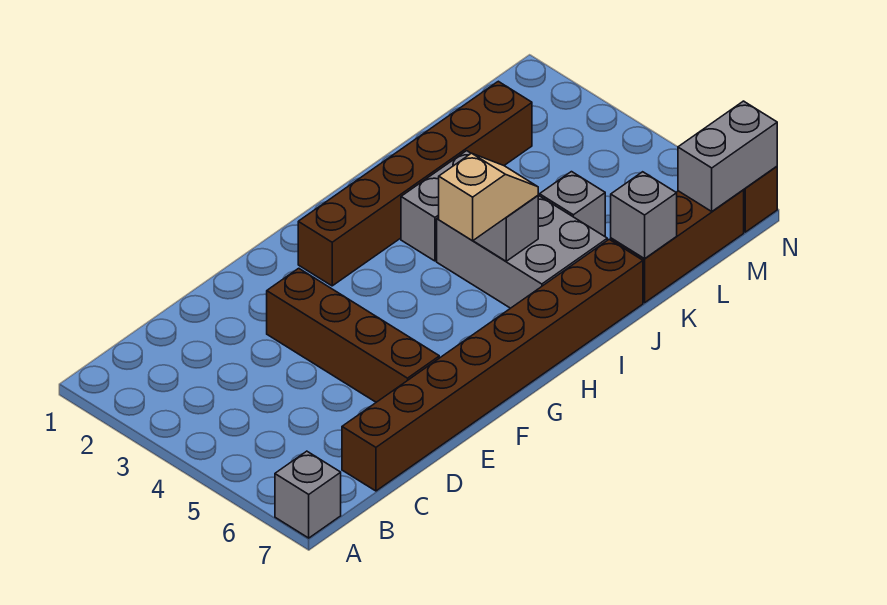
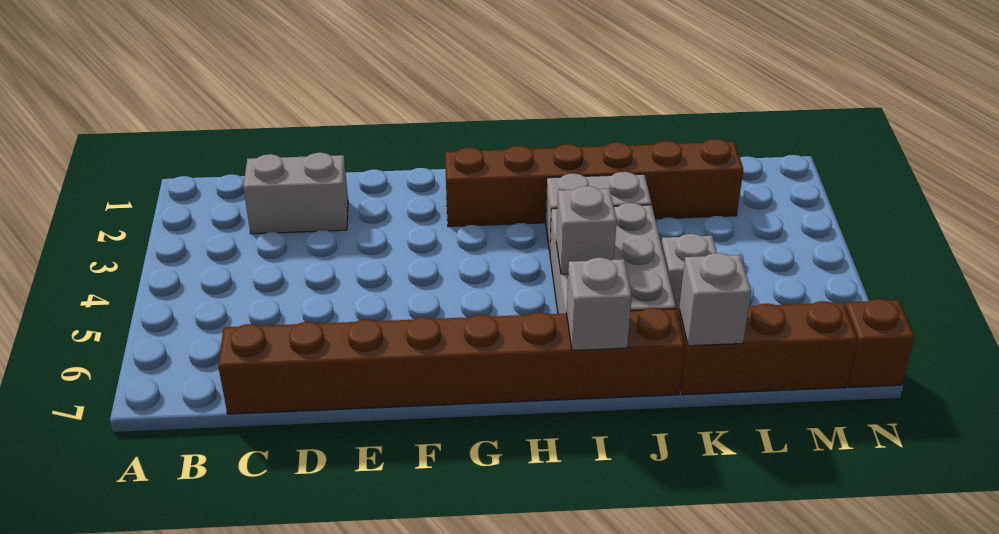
grey 1x1 brick [275,451,341,538] -> grey 1x1 brick moved to [566,258,632,351]
brown 1x4 brick [267,268,439,402] -> none
tan 1x2 slope [439,153,538,241] -> none
grey 1x2 brick [678,101,777,211] -> grey 1x2 brick moved to [243,153,348,234]

